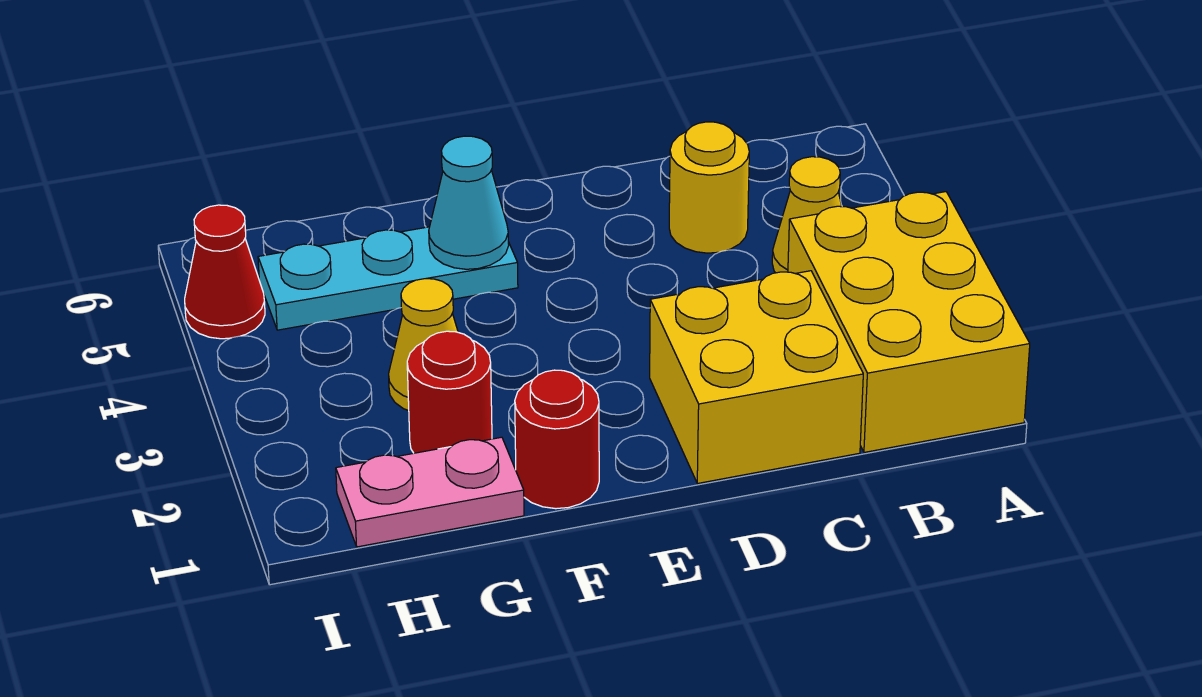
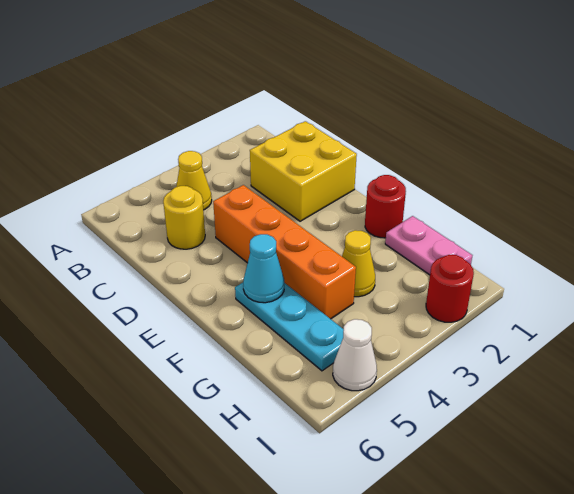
yellow 2x3 brick [788,192,1030,452] -> none
none -> orange 1x4 brick [213,185,356,319]
red 1x1 round brick [407,331,492,453] -> red 1x1 round brick moved to [426,255,474,322]
red 1x1 cone [185,205,265,339] -> white 1x1 cone [333,319,377,391]

